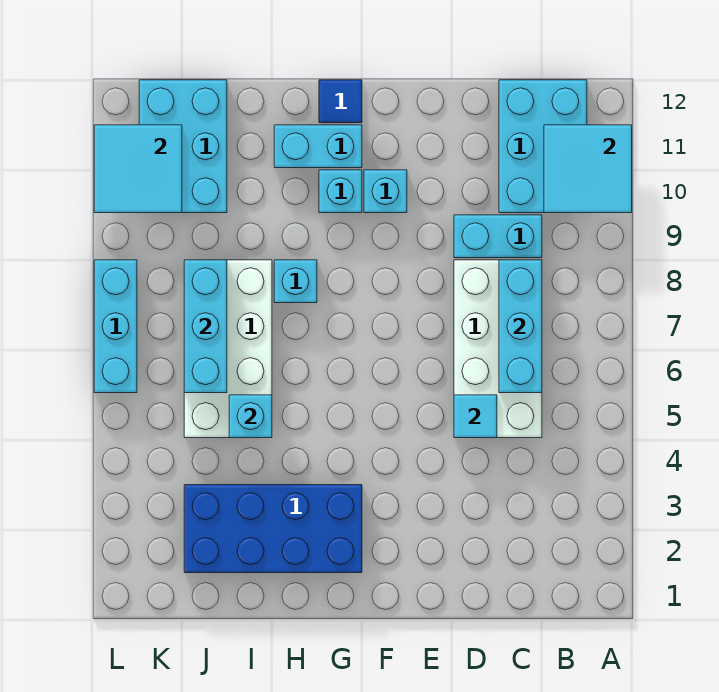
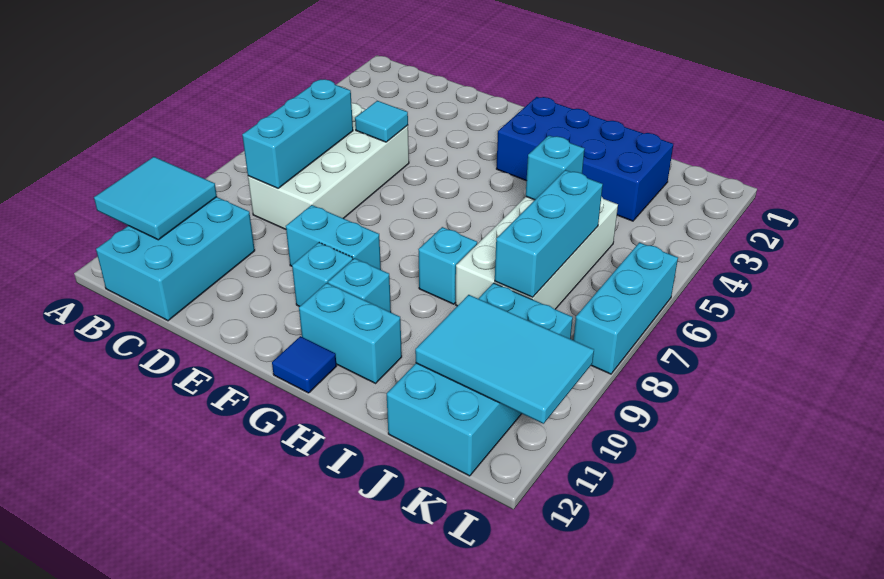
cyan 1x2 brick [454,215,542,258] -> cyan 1x2 brick moved to [286,205,381,270]
cyan 2x3 brick [139,80,227,213] -> cyan 2x4 brick [387,283,573,476]
cyan 2x2 tile [94,125,182,213] -> cyan 2x3 tile [415,295,594,424]

